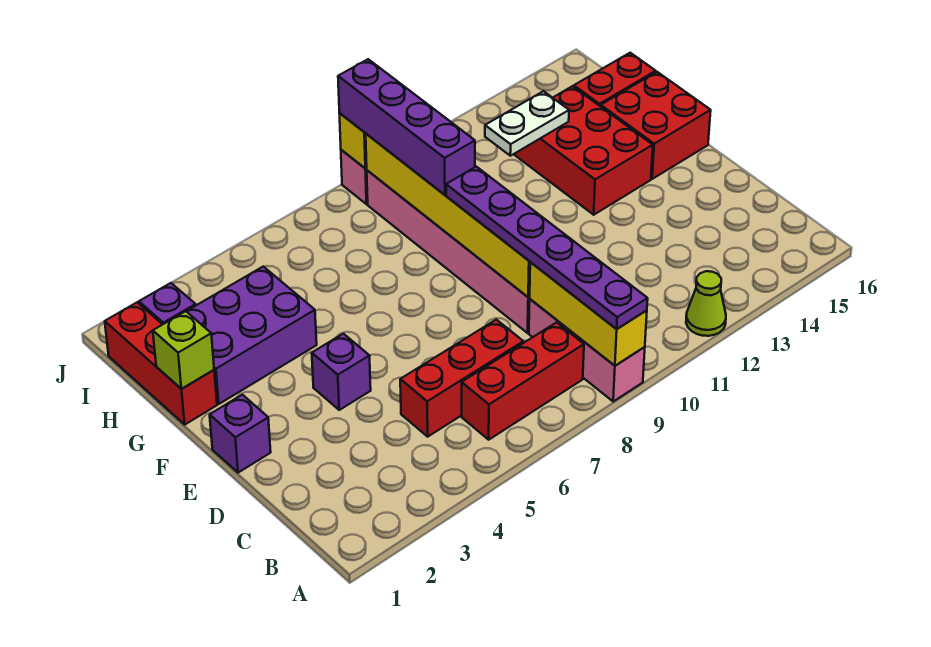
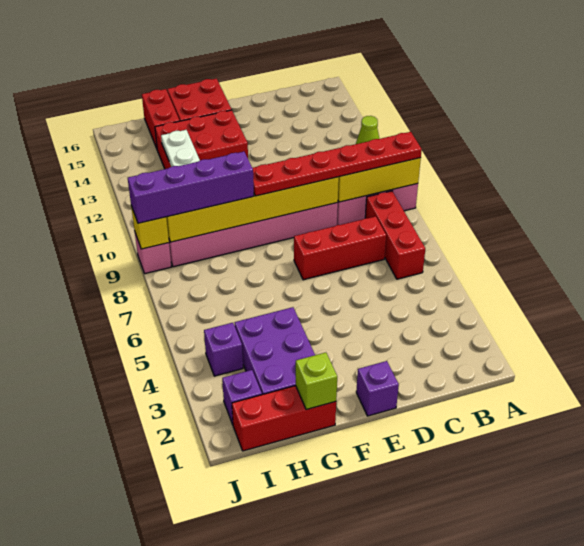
purple 1x6 plate [446,167,648,329] -> red 1x6 plate [253,132,422,196]
red 1x3 brick [400,320,523,437] -> red 1x3 brick turned to [294,216,386,280]
purple 1x1 brick [312,334,371,410] -> purple 1x1 brick moved to [204,323,243,376]

